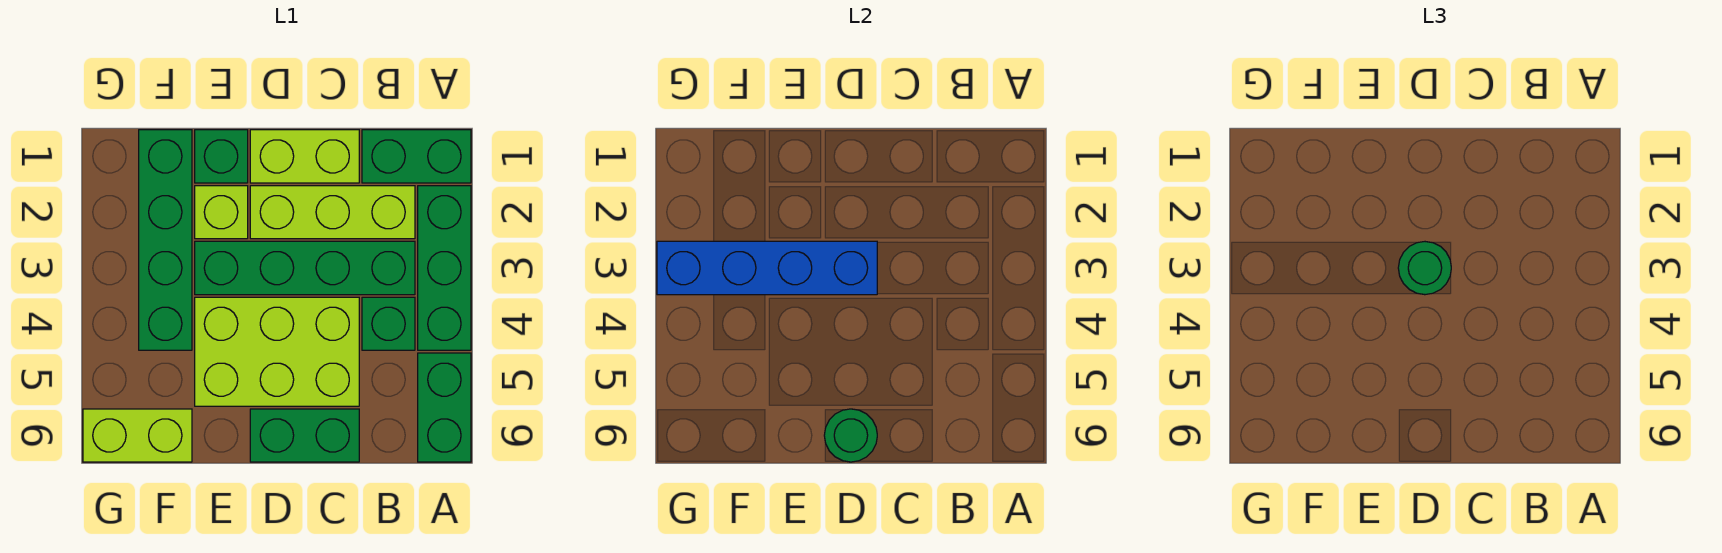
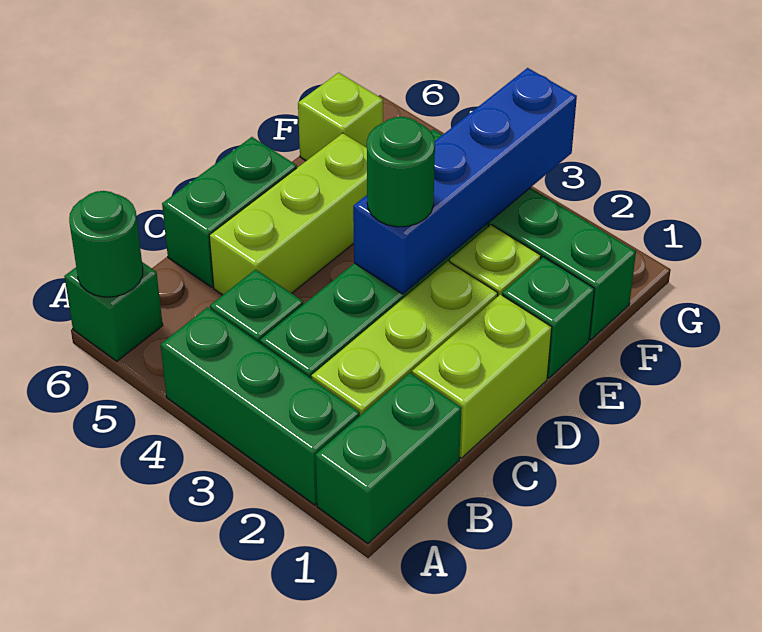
green 1x2 brick [418,353,471,462] -> green 1x1 brick [64,262,163,361]
lime 2x3 brick [195,297,359,406] -> lime 1x3 brick [209,133,367,295]
green 1x1 round brick [824,409,877,462] -> green 1x1 round brick moved to [69,191,143,297]
lime 1x2 brick [83,409,192,462] -> lime 1x1 brick [298,73,383,161]

